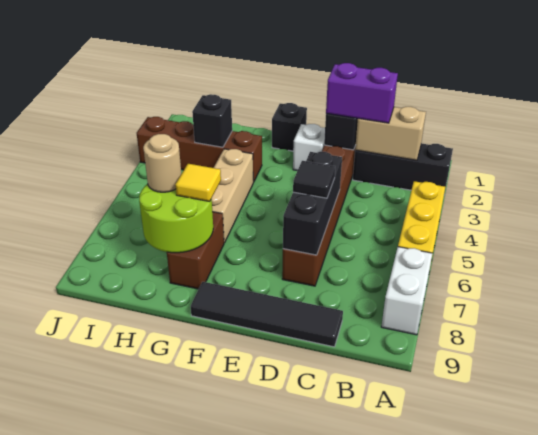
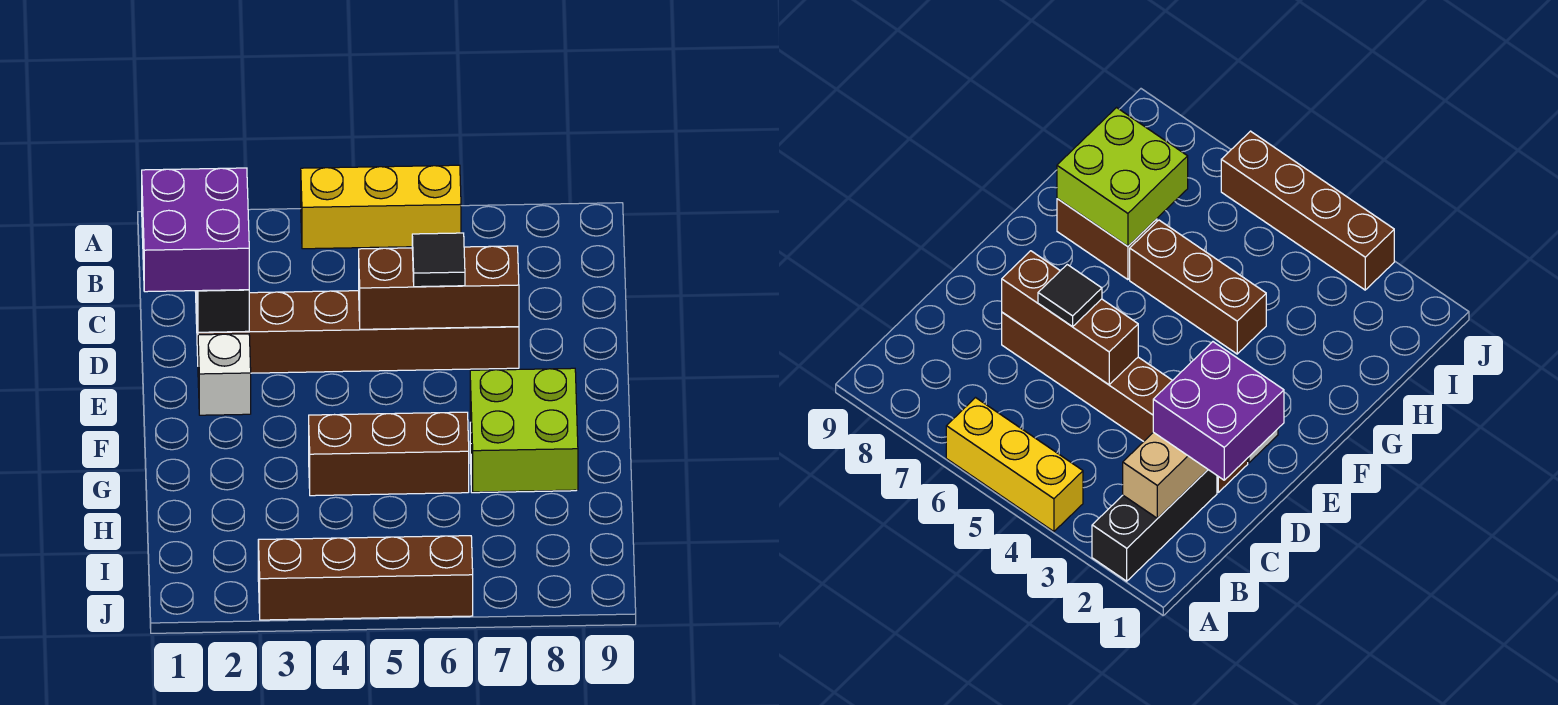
white 1x2 brick [381,247,432,335] -> none
purple 1x2 brick [326,63,398,123] -> purple 2x2 brick [142,168,249,292]
black 1x4 tile [191,282,343,347] -> none
black 1x3 brick [283,152,342,255] -> brown 1x3 brick [359,246,519,329]
black 1x1 brick [272,103,307,151] -> none
brown 1x4 brick [137,117,262,182] -> brown 1x4 brick turned to [258,536,473,620]
tan 1x3 brick [212,149,253,243] -> brown 1x3 brick [309,412,469,496]
lime 2x2 round brick [139,184,213,253] -> lime 2x2 brick [470,368,578,492]
yellow 1x1 tile [175,164,221,201] -> none
black 1x1 brick [192,94,232,147] -> none
tan 1x1 round brick [143,134,181,192] -> none

